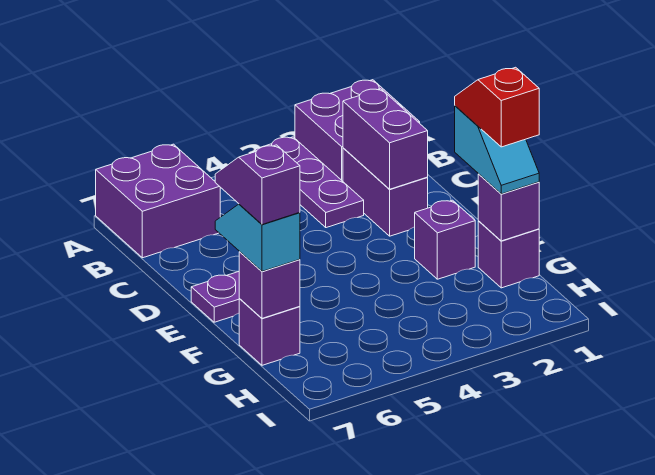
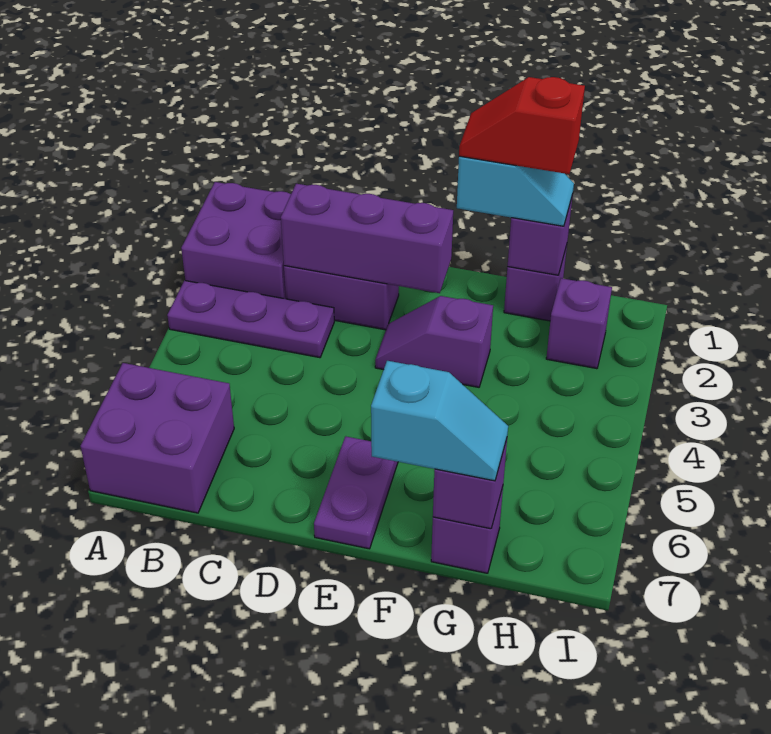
purple 1x2 brick [343,89,428,189] -> purple 1x3 brick [281,184,453,293]
purple 1x1 brick [415,200,475,279] -> purple 1x1 brick moved to [546,278,612,369]
cyan 1x2 slope [215,204,300,271] -> cyan 1x2 slope turned to [371,361,508,481]
purple 1x2 slope [215,145,300,224] -> purple 1x2 slope moved to [375,296,493,387]

